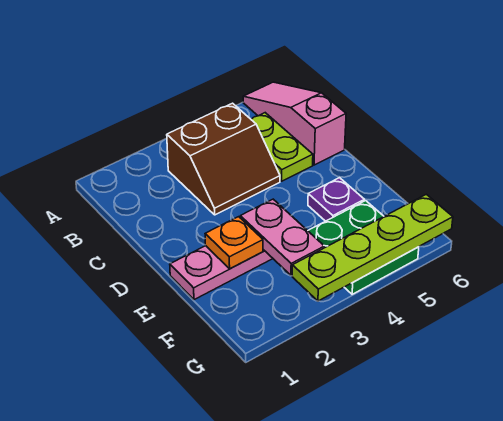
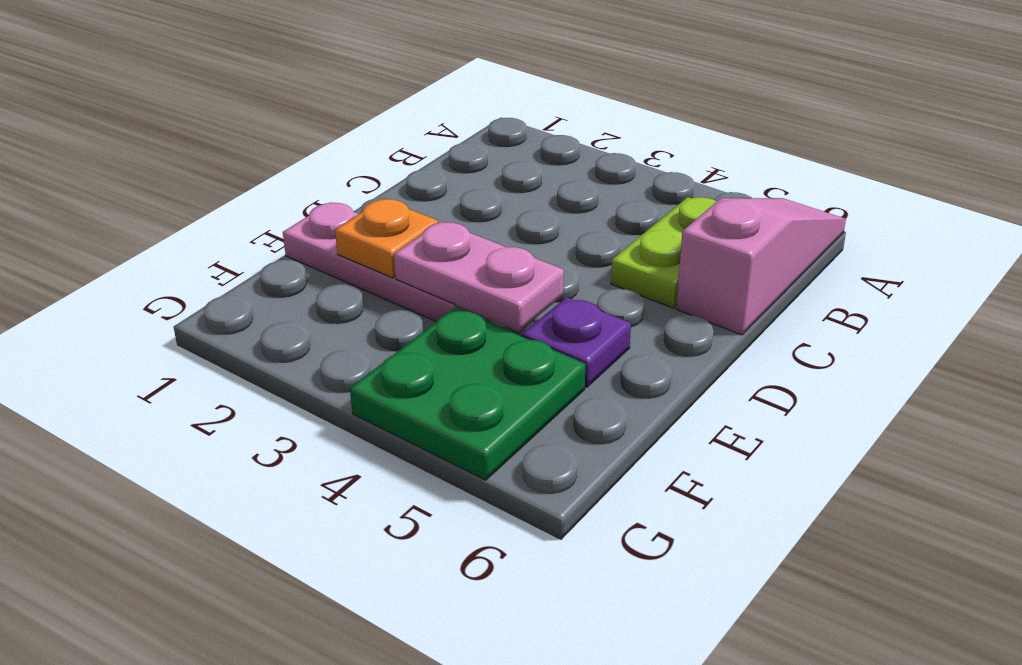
brown 2x2 slope [167,103,280,215] -> none
pink 1x2 plate [240,199,324,275] -> pink 1x2 plate turned to [394,222,564,331]
lime 1x4 plate [292,194,453,301] -> none

